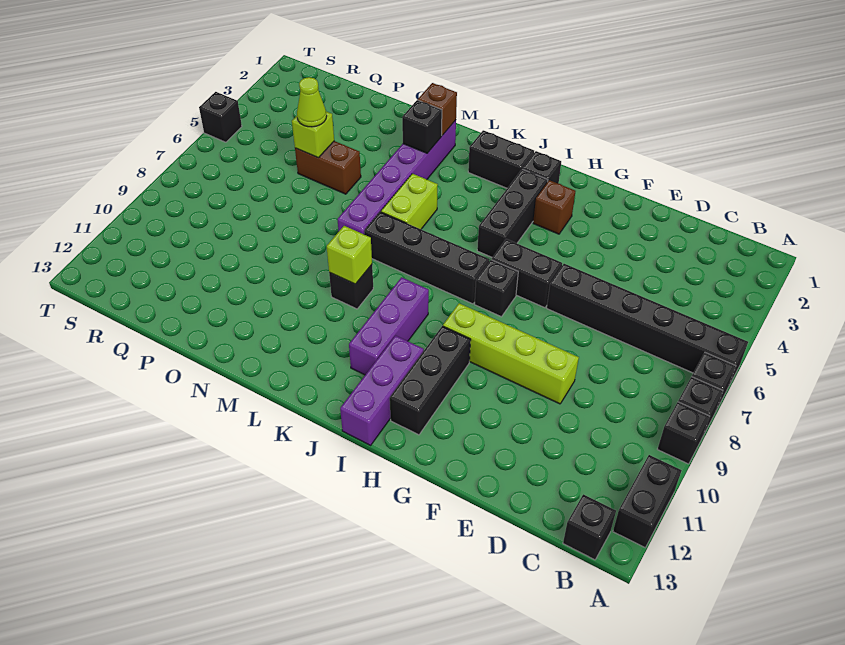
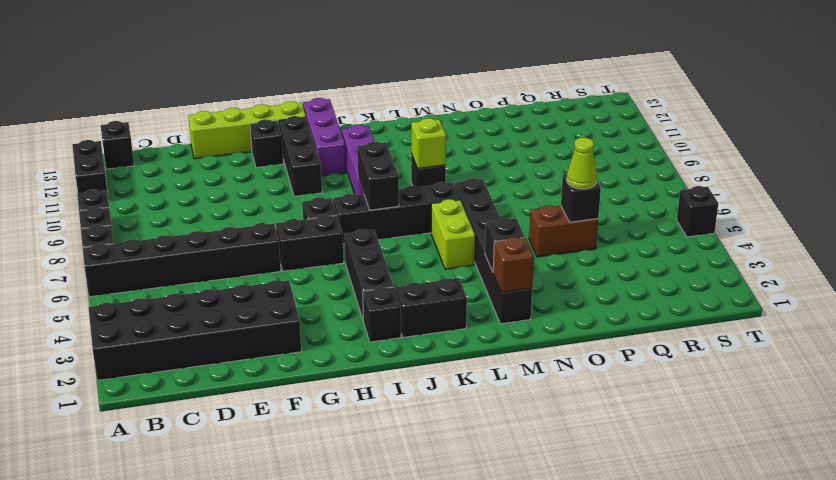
none -> black 2x6 brick [88,280,301,380]
lime 1x4 brick [443,303,579,404] -> lime 1x4 brick moved to [188,101,306,159]
none -> black 1x1 brick [250,119,283,168]
brown 1x1 brick [533,180,576,234] -> none
none -> black 1x2 brick [357,142,399,210]
purple 1x6 brick [338,120,456,234] -> black 1x6 brick [454,178,532,324]
lime 1x1 brick [292,111,334,158] -> black 1x1 brick [561,174,601,222]

